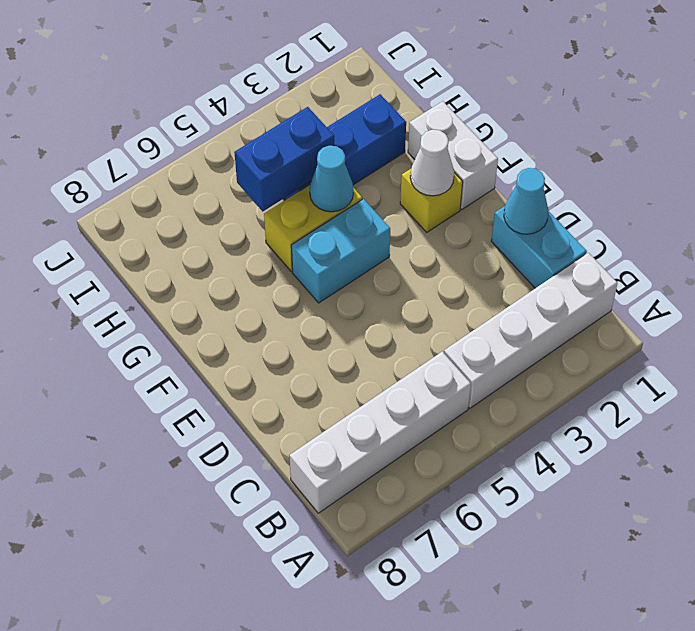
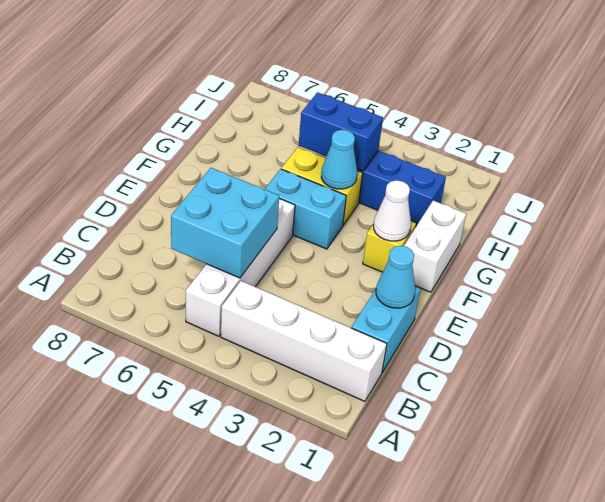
white 1x4 brick [289,352,471,513] -> white 1x4 brick turned to [186,199,295,336]
none -> cyan 2x2 brick [171,168,279,278]

